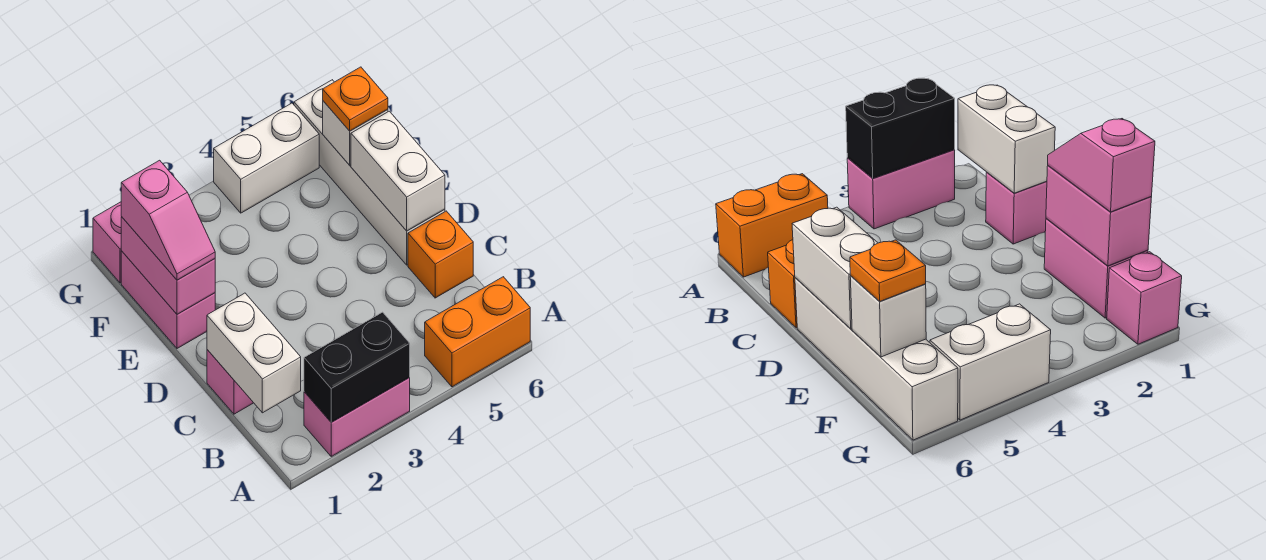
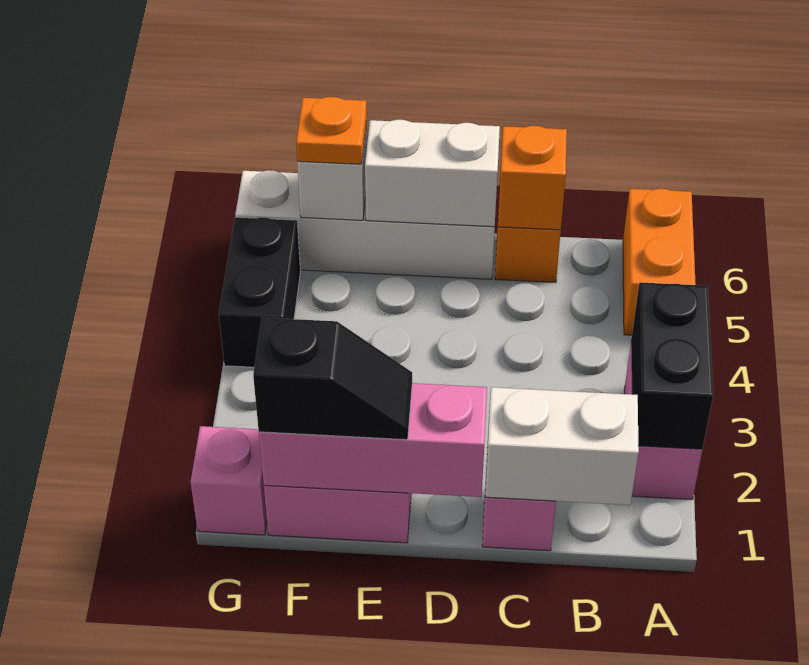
none -> orange 1x1 brick [498,126,567,230]
pink 1x2 brick [121,217,215,314] -> pink 1x3 brick [259,383,487,497]
pink 1x2 slope [121,160,215,280] -> black 1x2 slope [253,318,412,440]
white 1x2 brick [214,103,319,213] -> black 1x2 brick [219,217,300,367]

